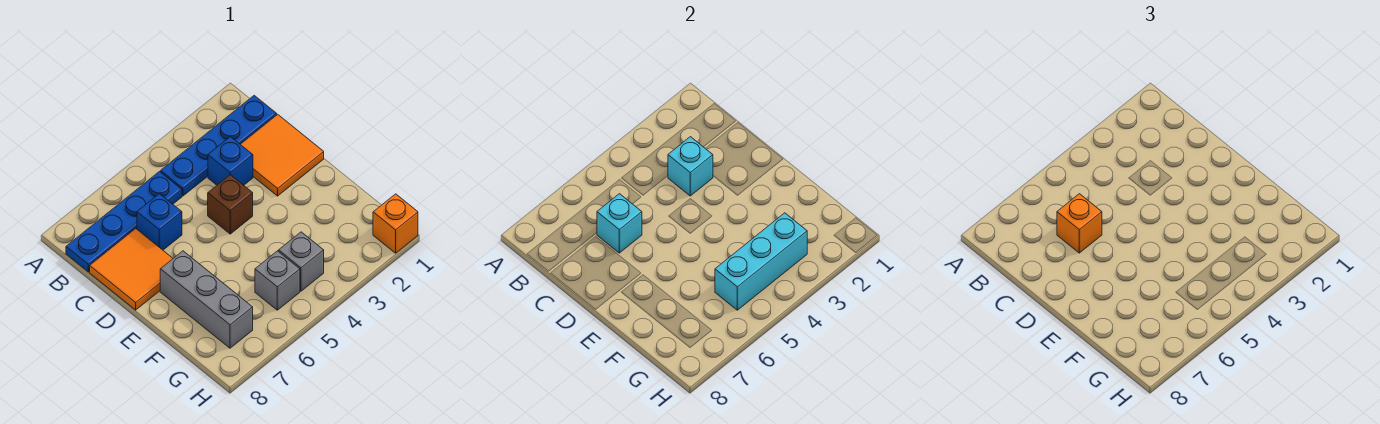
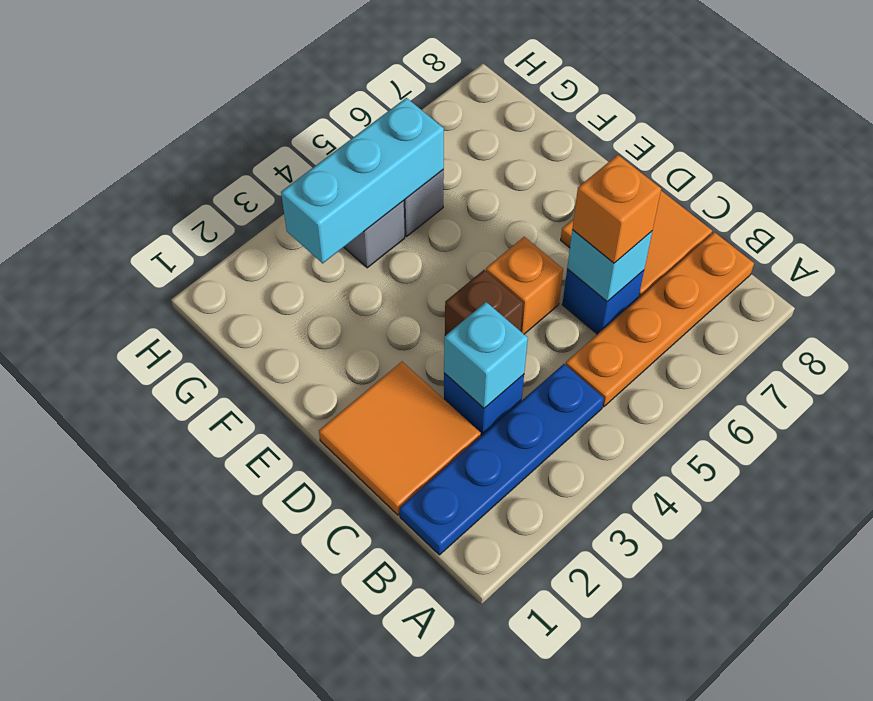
blue 1x4 plate [66,172,182,272] -> orange 1x4 plate [566,232,754,407]
grey 1x3 brick [160,251,253,348] -> none
orange 1x1 brick [373,194,418,253] -> orange 1x1 brick moved to [486,237,563,334]

